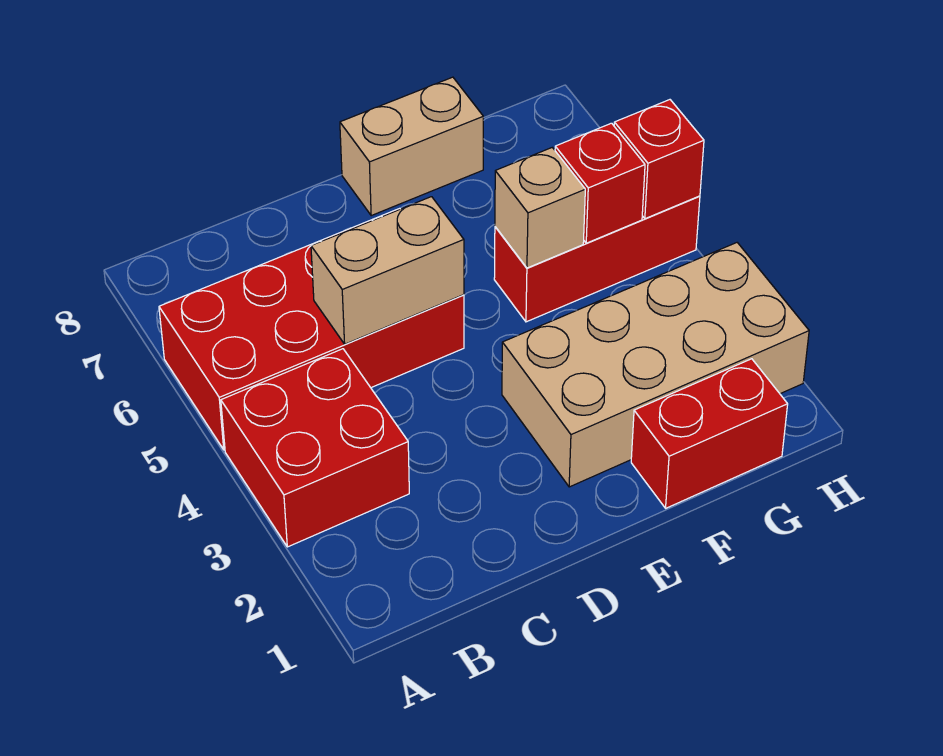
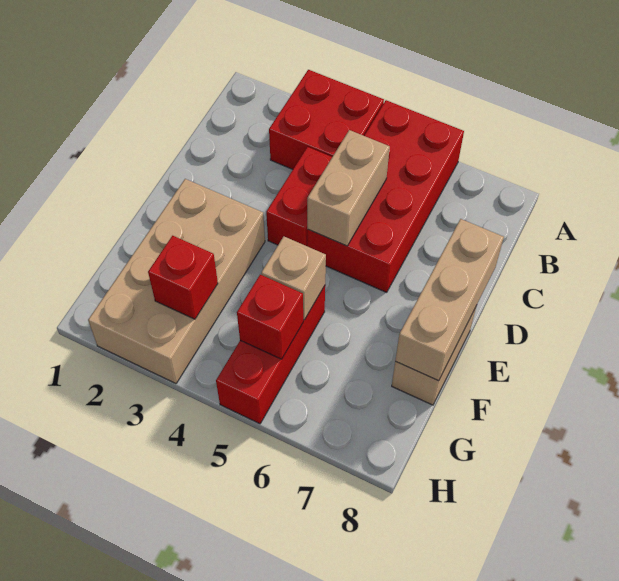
none -> tan 1x3 brick [395,219,504,381]
red 1x2 brick [631,359,788,508] -> red 1x2 brick moved to [266,147,332,246]
red 1x1 brick [614,100,704,219] -> red 1x1 brick moved to [148,236,218,319]

